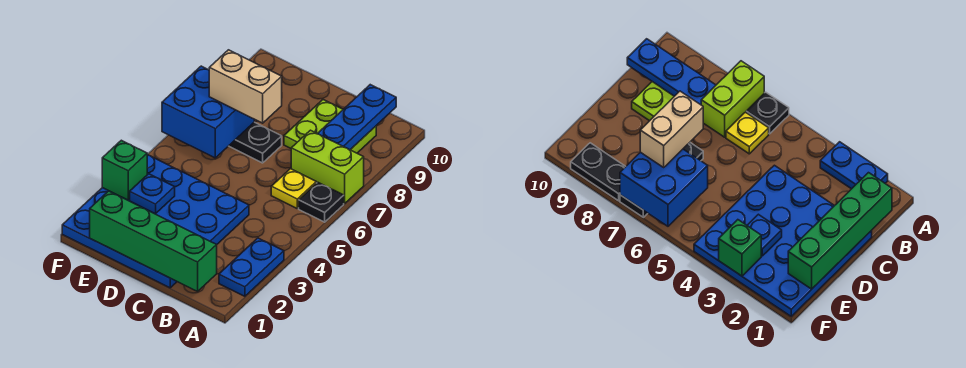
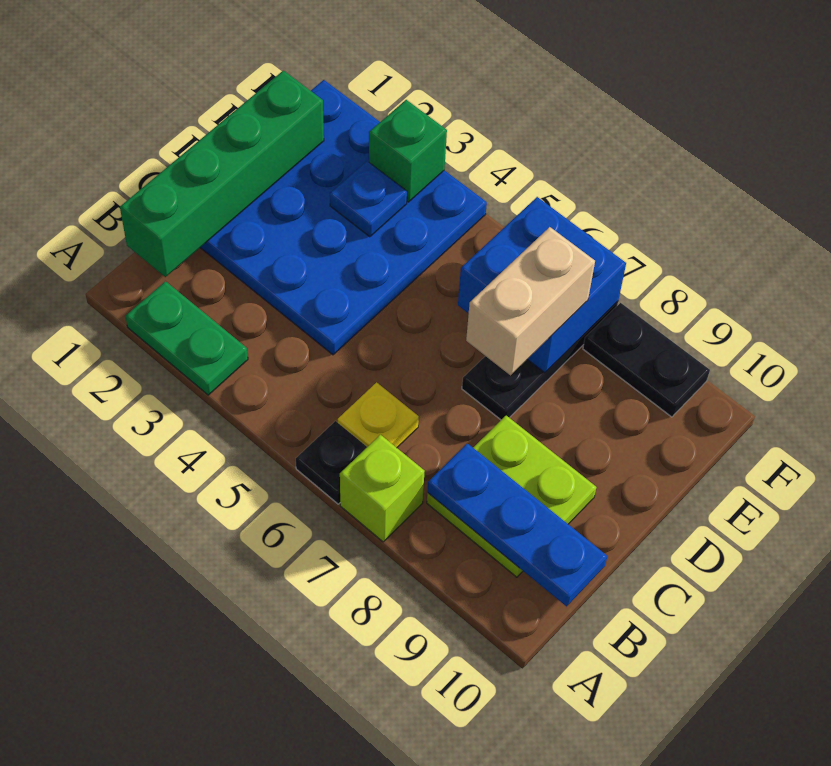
blue 1x2 plate [219,238,284,296] -> green 1x2 plate [125,281,248,395]
lime 1x2 brick [291,130,364,204] -> lime 1x1 brick [340,435,425,542]

